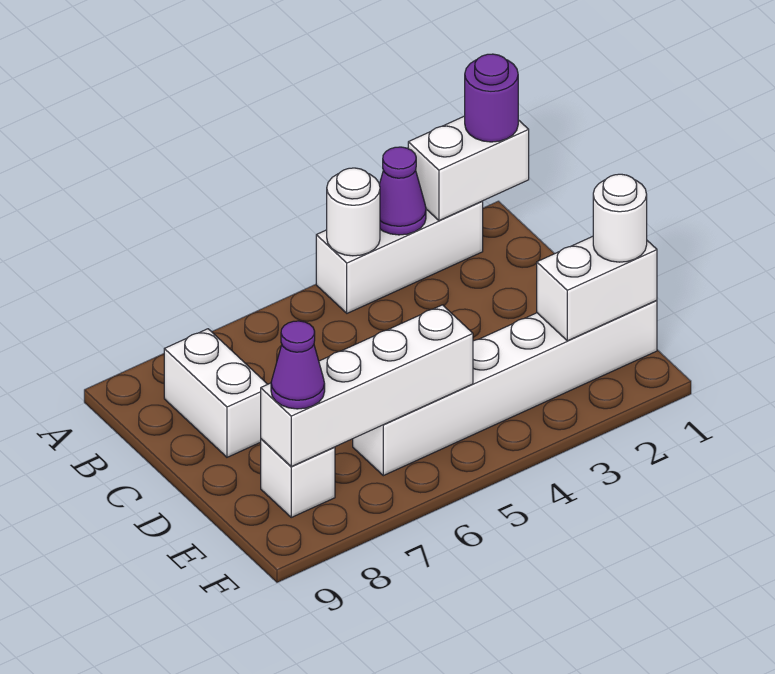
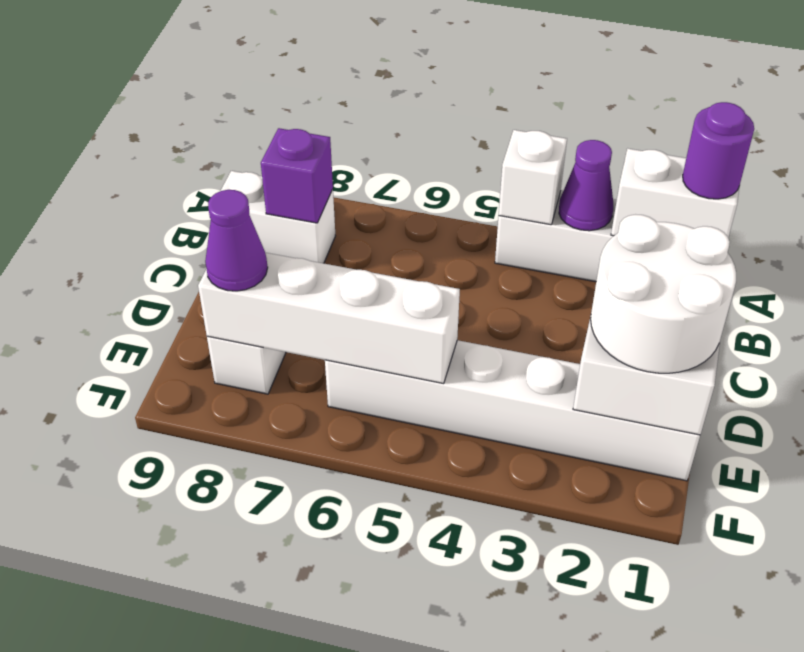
white 1x1 round brick [327,168,380,256] -> white 1x1 brick [499,130,567,225]
white 1x2 brick [164,329,268,457] -> white 1x2 brick turned to [221,171,335,263]
none -> purple 1x1 brick [261,128,333,223]
white 1x1 round brick [593,174,647,262] -> white 2x2 round brick [591,215,736,373]

